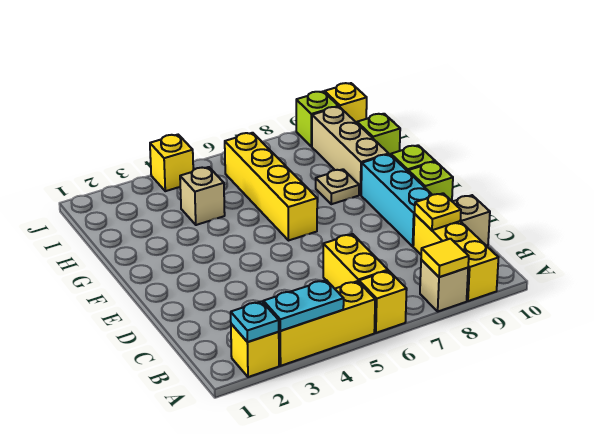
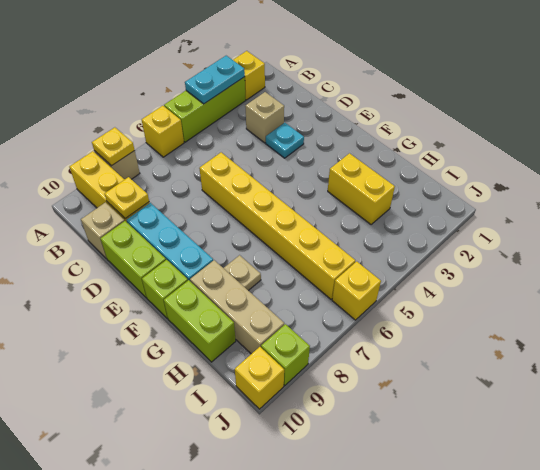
cyan 1x1 plate [231,301,279,342] -> cyan 1x1 plate moved to [266,123,304,158]
yellow 1x3 brick [279,281,375,366] -> lime 1x3 brick [164,77,246,142]
yellow 1x1 tile [421,239,469,277] -> yellow 1x1 plate [92,127,135,166]
yellow 1x2 brick [323,234,388,289] -> yellow 1x2 brick moved to [328,153,395,225]
lime 1x1 brick [408,162,453,201] -> lime 1x2 brick [100,221,166,298]
yellow 1x4 brick [225,133,317,241] -> yellow 1x6 brick [199,152,355,299]
tan 1x1 brick [180,167,225,225] -> tan 1x1 brick moved to [245,92,284,143]
lime 1x1 brick [357,114,400,155] -> lime 1x2 brick [164,280,236,362]
yellow 1x1 brick [150,135,193,191] -> yellow 1x1 brick moved to [332,261,381,320]

